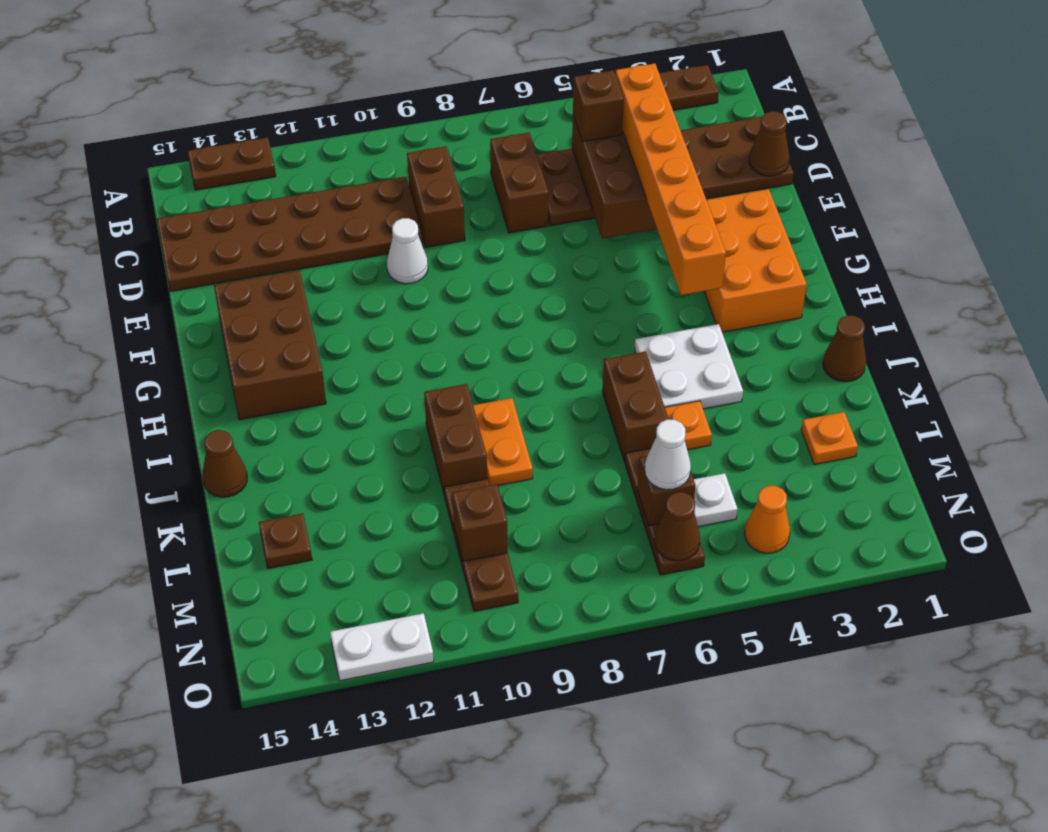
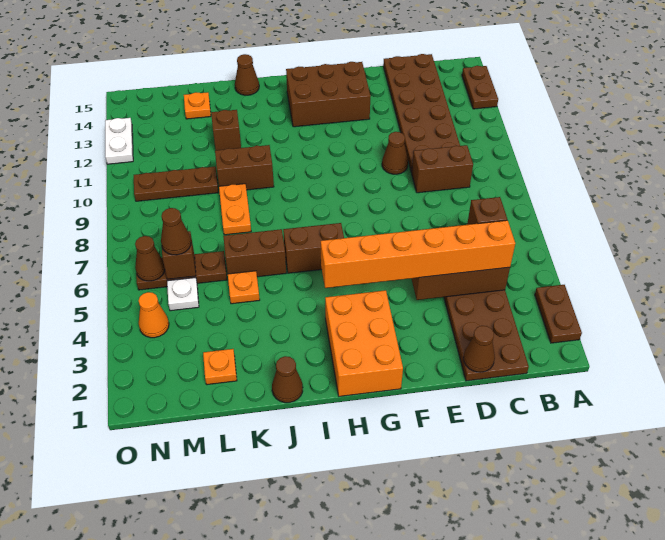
brown 1x2 brick [490,133,549,233] -> brown 1x2 brick moved to [283,223,344,273]
white 1x1 cone [387,218,428,284] -> brown 1x1 cone [382,132,408,174]
orange 2x3 brick [704,189,807,332] -> orange 2x3 brick turned to [325,290,403,396]
white 2x2 plate [635,324,743,409] -> none
orange 1x2 plate [473,398,533,485] -> orange 1x2 plate turned to [219,184,251,235]
brown 1x1 plate [259,514,312,569] -> orange 1x1 plate [184,92,211,119]
white 1x1 cone [645,419,691,490] -> brown 1x1 cone [161,208,191,255]
brown 1x1 brick [452,484,508,561] -> brown 1x1 brick moved to [211,110,241,150]

